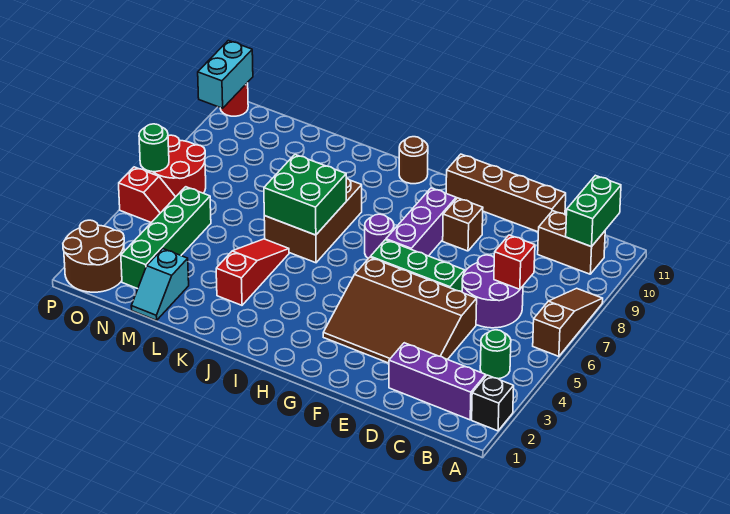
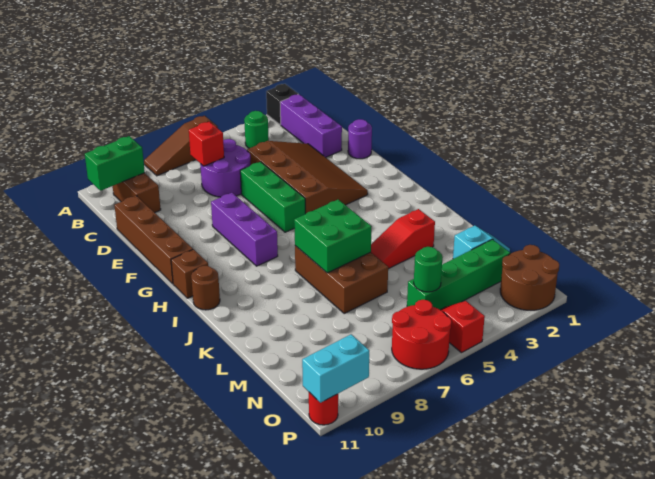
brown 1x1 brick [443,198,483,251] -> brown 1x1 brick moved to [171,249,208,298]
purple 1x3 brick [386,188,456,256] -> purple 1x3 brick turned to [211,193,278,266]
purple 1x1 round brick [365,214,394,259] -> purple 1x1 round brick moved to [348,119,372,159]
brown 2x3 brick [264,178,362,263] -> brown 2x3 brick turned to [295,246,388,313]
green 1x1 round brick [139,124,169,172] -> green 1x1 round brick moved to [414,247,443,292]

